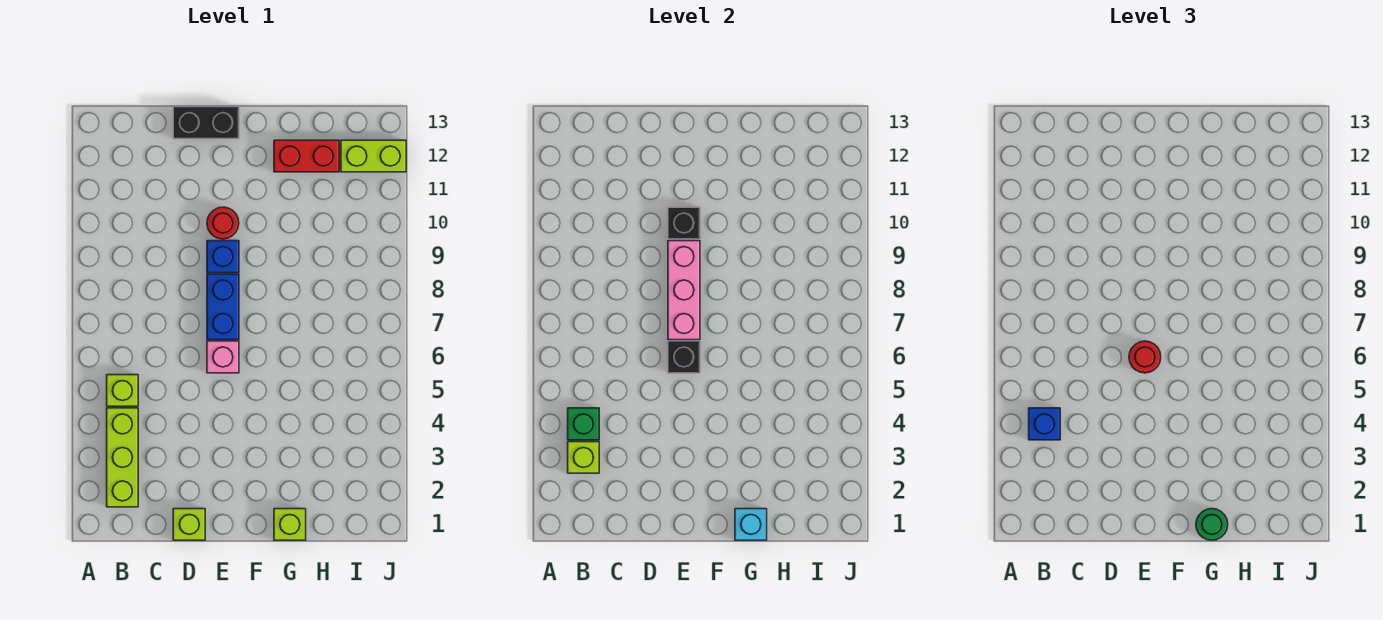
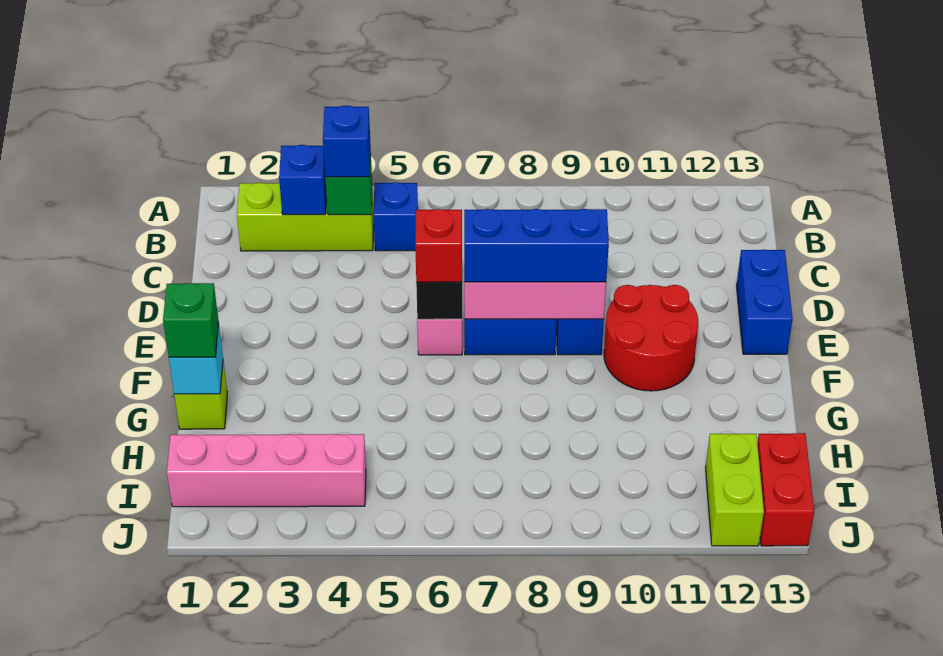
lime 1x1 brick [568,442,599,473] -> blue 1x1 brick [279,145,327,215]
lime 1x1 brick [107,375,138,406] -> blue 1x1 brick [373,182,418,251]
lime 1x1 brick [173,509,205,540] -> none
black 1x2 brick [173,107,239,139] -> blue 1x2 brick [737,250,793,354]
red 1x1 round brick [1129,341,1161,373] -> red 1x1 brick [415,209,462,282]
none -> blue 1x3 brick [464,209,609,282]
red 1x1 round brick [207,207,239,239] -> red 2x2 round brick [604,285,698,391]
black 1x1 brick [668,207,700,239] -> none
green 1x1 round brick [1196,509,1228,540] -> green 1x1 brick [163,283,219,357]
red 1x2 brick [274,140,339,172] -> red 1x2 brick moved to [757,433,814,546]
none -> pink 1x4 brick [167,434,366,507]

